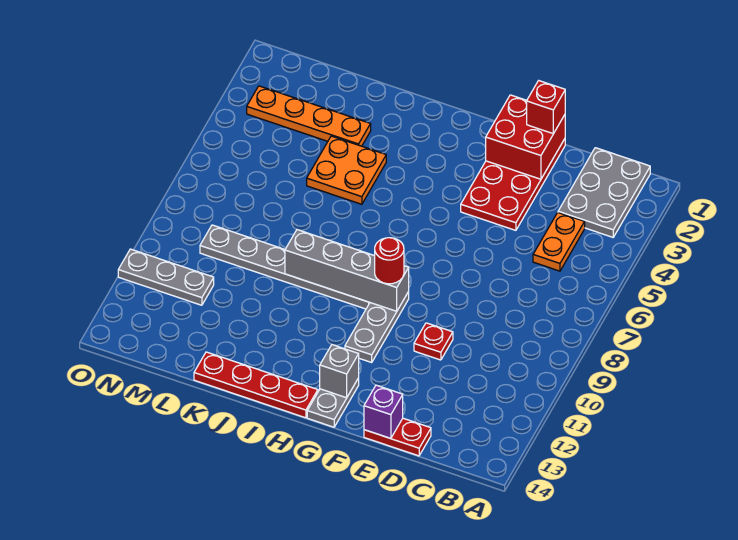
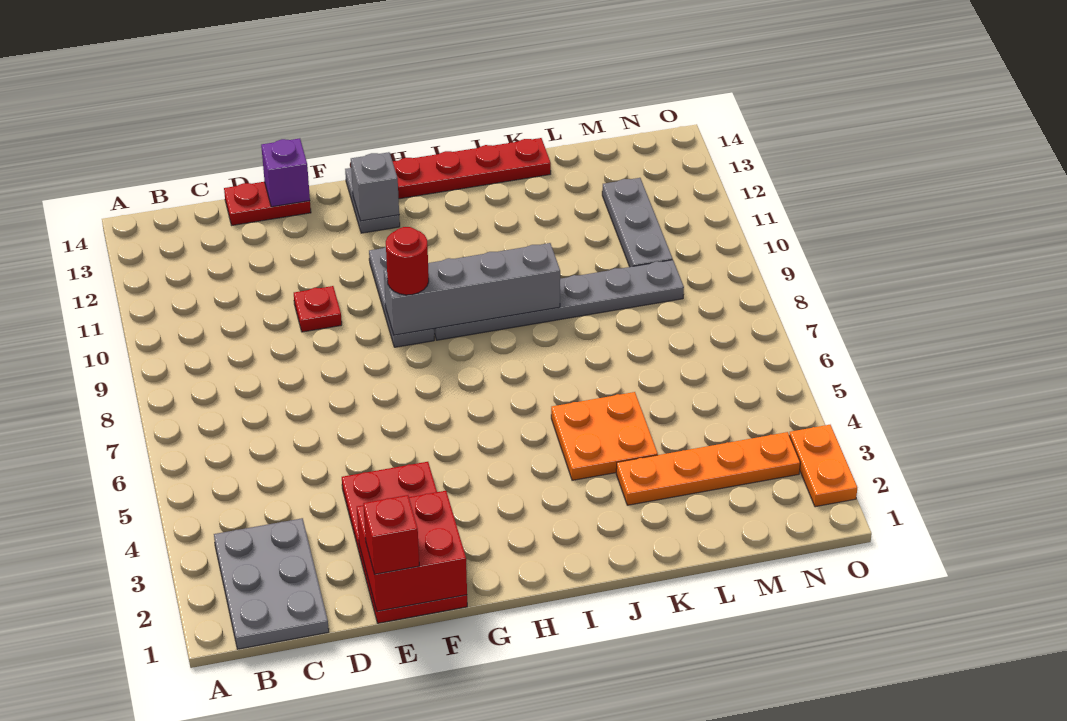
orange 1x2 plate [533,213,585,271] -> orange 1x2 plate moved to [789,425,857,507]
grey 1x3 plate [118,249,214,305] -> grey 1x3 plate turned to [602,178,673,267]

